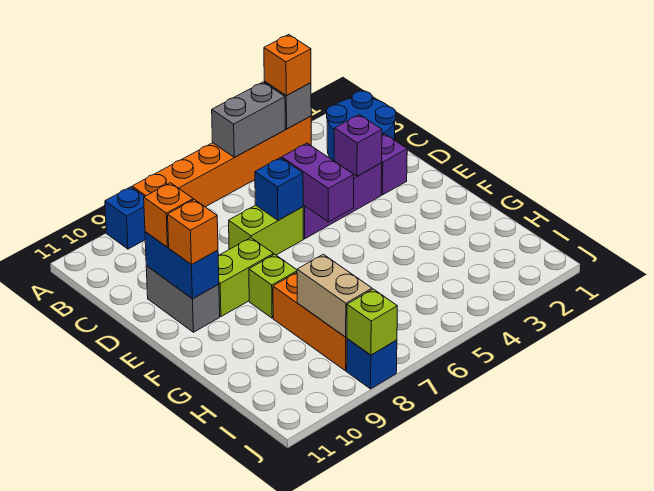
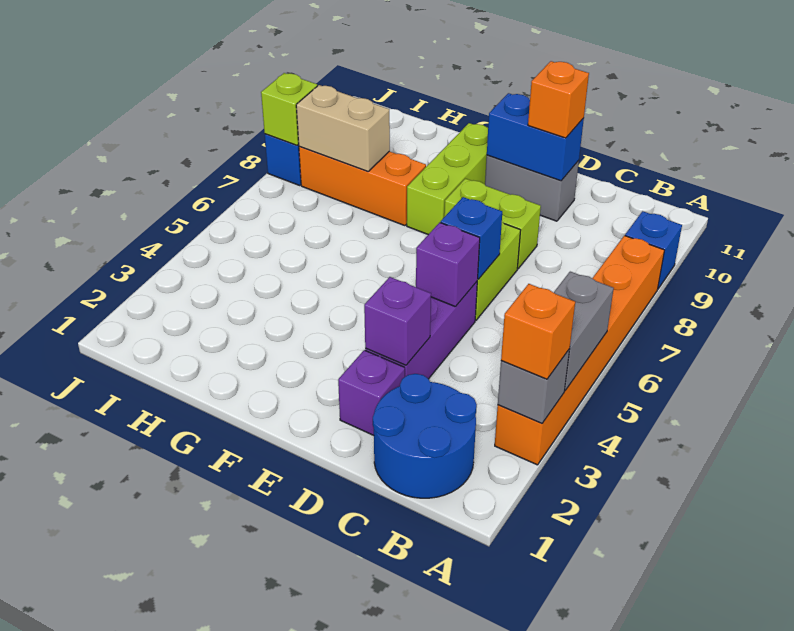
purple 1x2 brick [282,143,354,222] -> purple 1x1 brick [416,222,480,307]
lime 1x2 brick [218,238,274,317] -> lime 1x2 brick turned to [444,179,541,269]
orange 1x1 brick [168,200,218,264] -> none
lime 1x1 brick [249,254,297,318] -> lime 1x3 brick [407,123,488,234]

